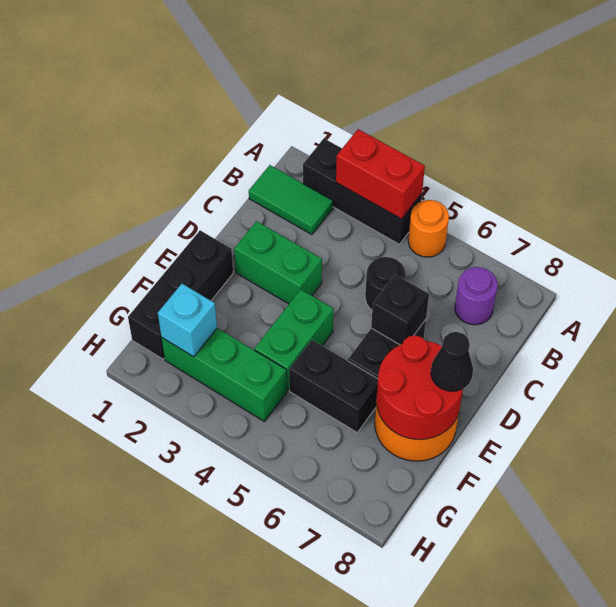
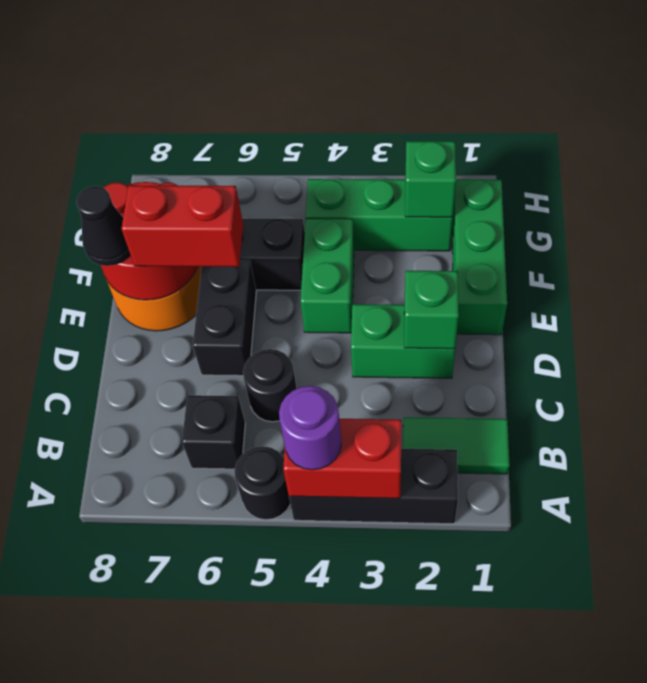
orange 1x1 round brick [408,200,449,257] -> black 1x1 round brick [234,446,290,520]
purple 1x1 round brick [455,267,498,325] -> purple 1x1 round brick moved to [279,386,341,470]
none -> green 1x1 brick [404,271,459,349]
black 1x1 brick [371,275,429,345] -> black 1x1 brick moved to [182,395,245,469]
black 1x3 brick [128,230,233,359] -> green 1x3 brick [452,179,507,335]
none -> red 1x2 brick [122,186,243,267]
cyan 1x1 brick [158,284,217,357] -> green 1x1 brick [405,141,456,217]

